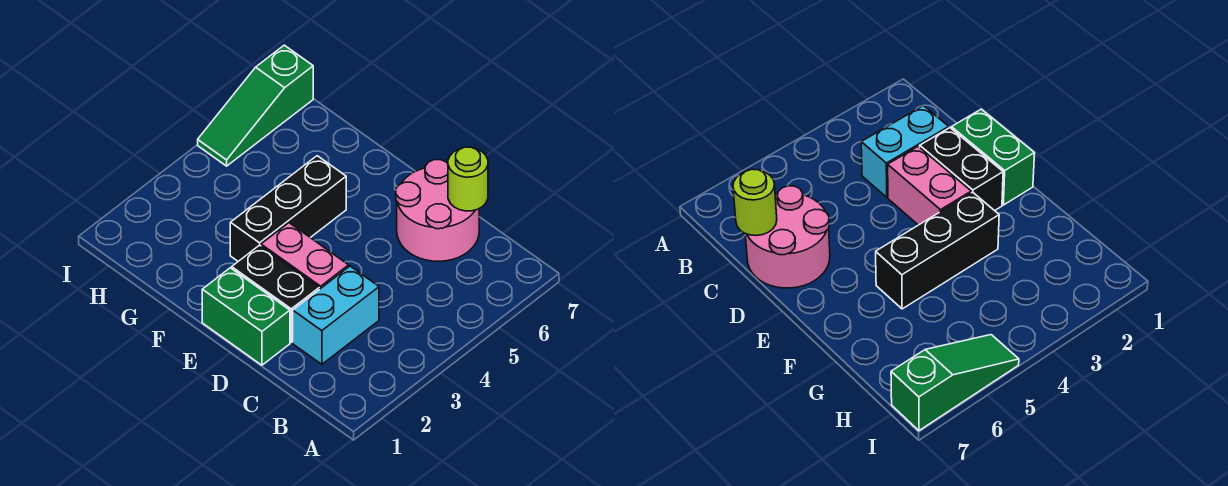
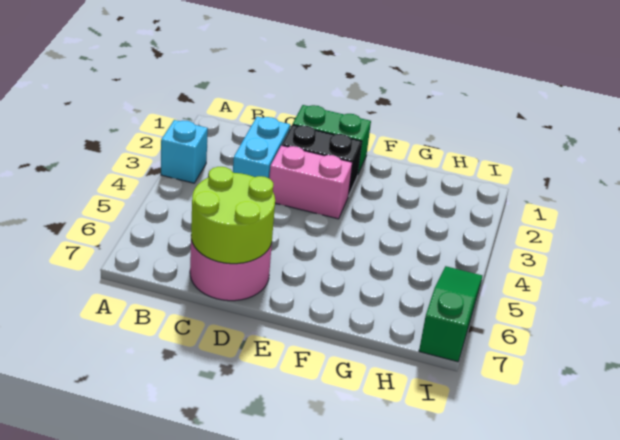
none -> cyan 1x1 brick [161,120,208,183]
lime 1x1 round brick [448,147,488,211] -> lime 2x2 round brick [191,167,275,264]
black 1x3 brick [230,156,346,261] -> none

